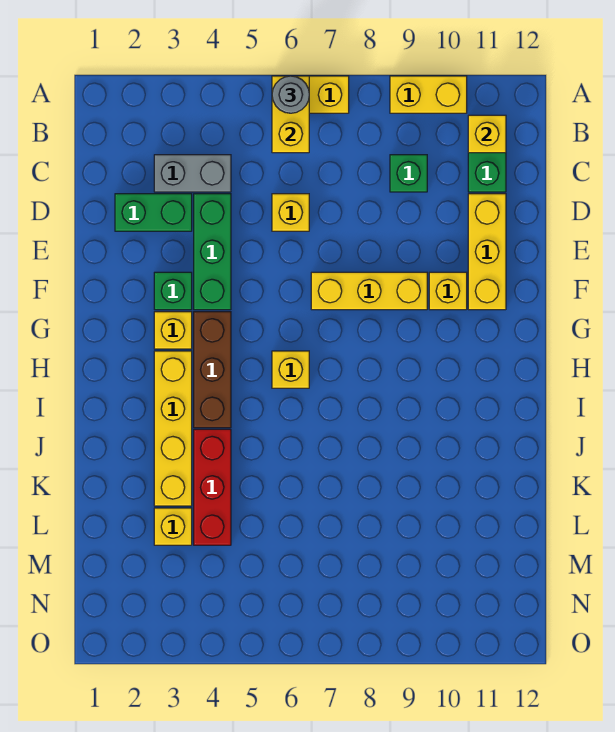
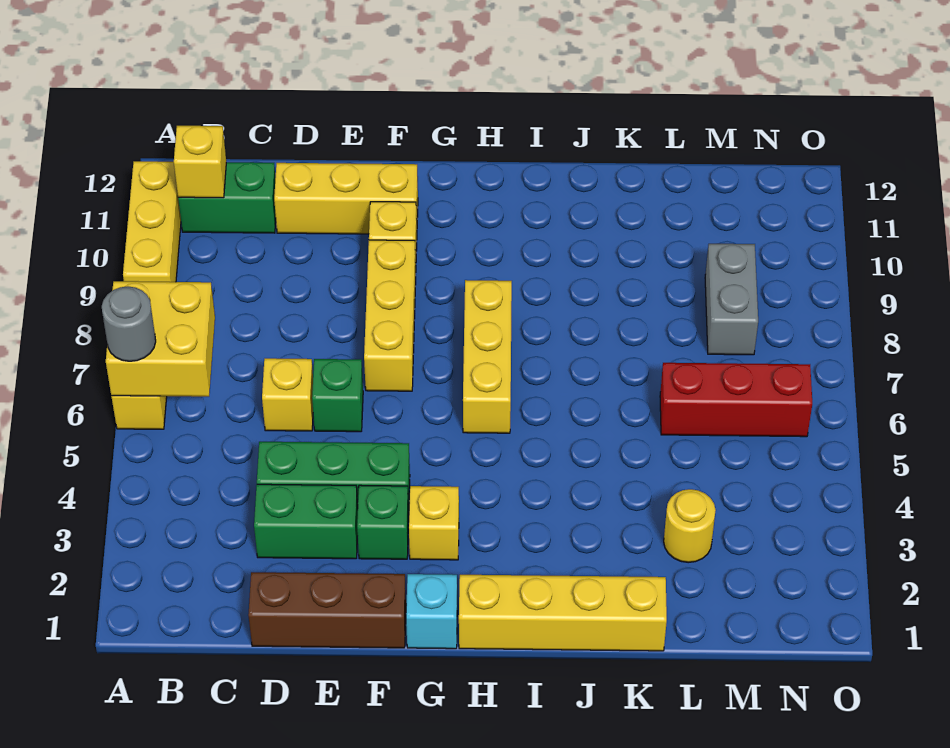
yellow 1x2 brick [272,76,309,153] -> yellow 2x2 brick [106,281,215,397]
yellow 1x2 brick [390,76,467,113] -> yellow 1x3 brick [123,161,181,282]
grey 1x2 brick [154,155,231,192] -> grey 1x2 brick moved to [705,244,758,355]
green 1x1 brick [390,155,427,192] -> green 1x1 brick moved to [312,359,363,432]
green 1x2 brick [115,194,192,231] -> green 1x2 brick turned to [254,484,358,559]
none -> cyan 1x1 brick [406,574,457,649]
brown 1x3 brick [194,312,231,428] -> brown 1x3 brick moved to [248,572,406,648]
yellow 1x4 brick [154,351,192,506] -> yellow 1x4 brick moved to [459,575,667,651]
yellow 1x1 brick [272,351,309,388] -> yellow 1x3 brick [463,280,512,433]
red 1x3 brick [194,429,231,545] -> red 1x3 brick moved to [660,363,812,437]
yellow 1x1 brick [154,508,192,545] -> yellow 1x1 round brick [664,489,716,563]

